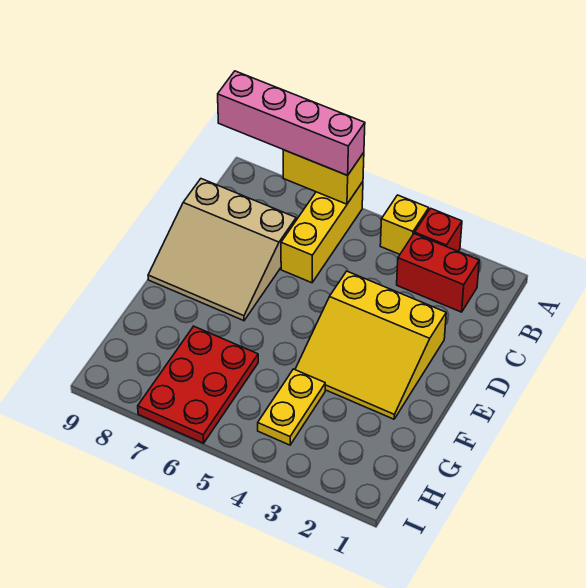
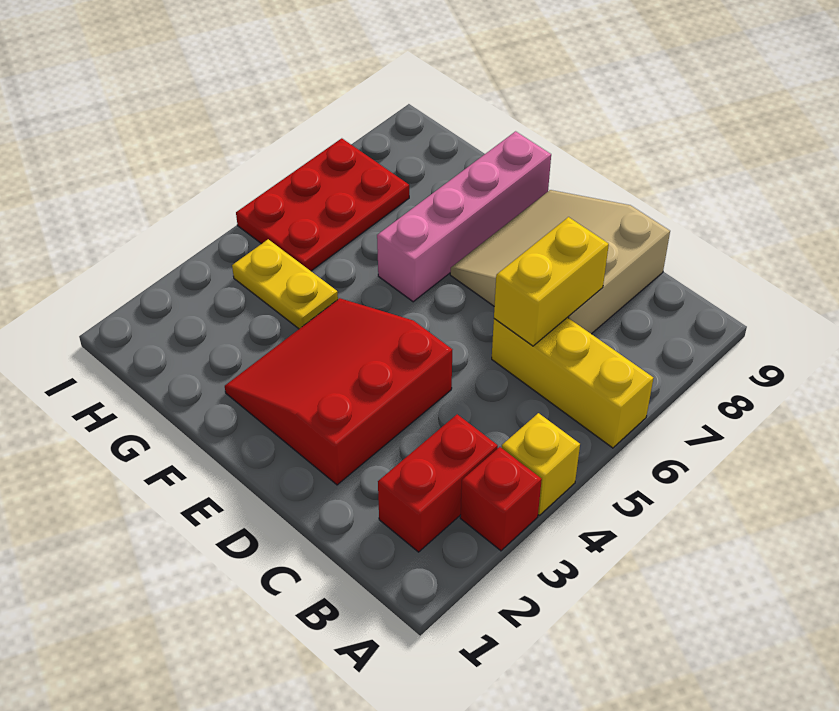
yellow 1x2 brick [283,150,364,204] -> yellow 1x2 brick moved to [494,217,609,346]
pink 1x4 brick [218,71,365,175] -> pink 1x4 brick moved to [377,131,551,302]
yellow 3x3 slope [295,271,446,419] -> red 3x3 slope [225,298,452,485]
red 2x3 plate [138,326,258,443] -> red 2x3 plate turned to [236,138,409,271]

